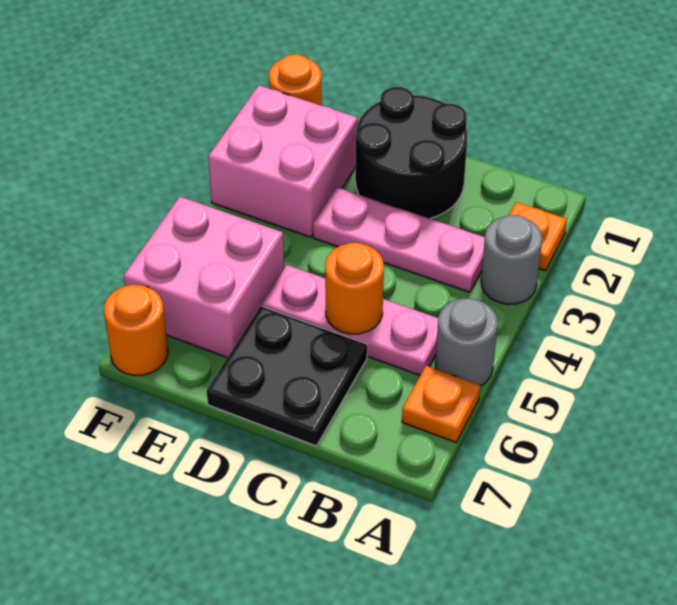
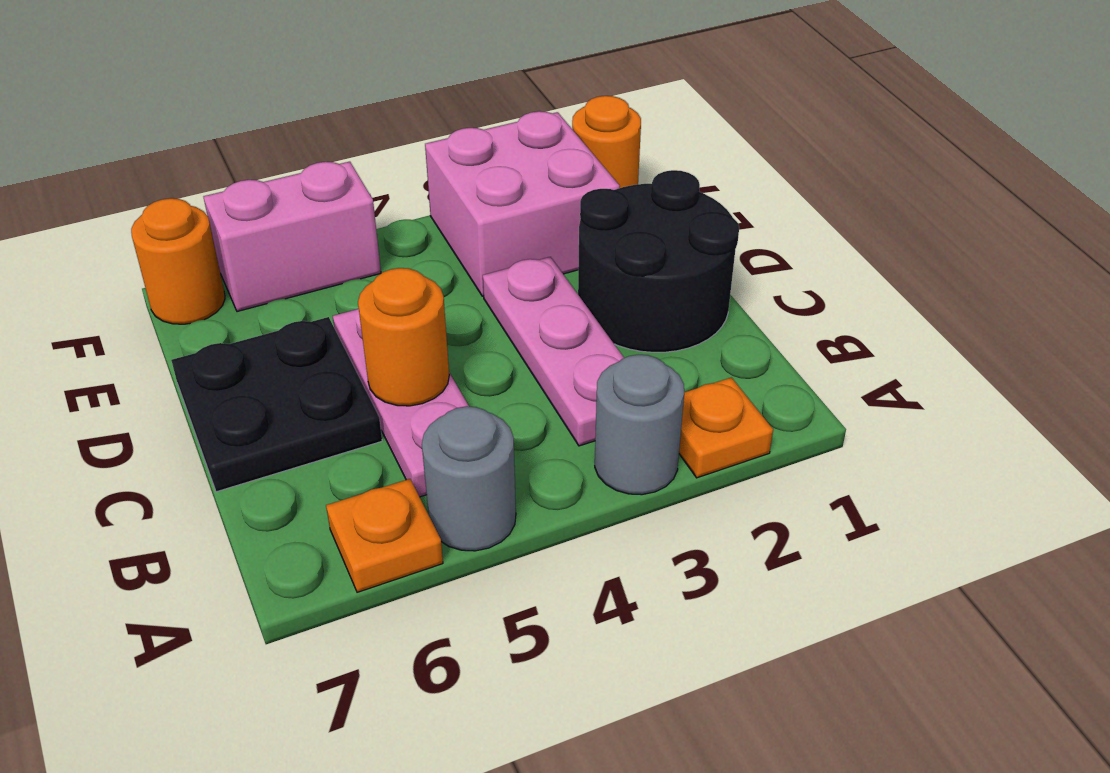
pink 2x2 brick [124,197,284,358] -> pink 1x2 brick [203,162,381,312]

